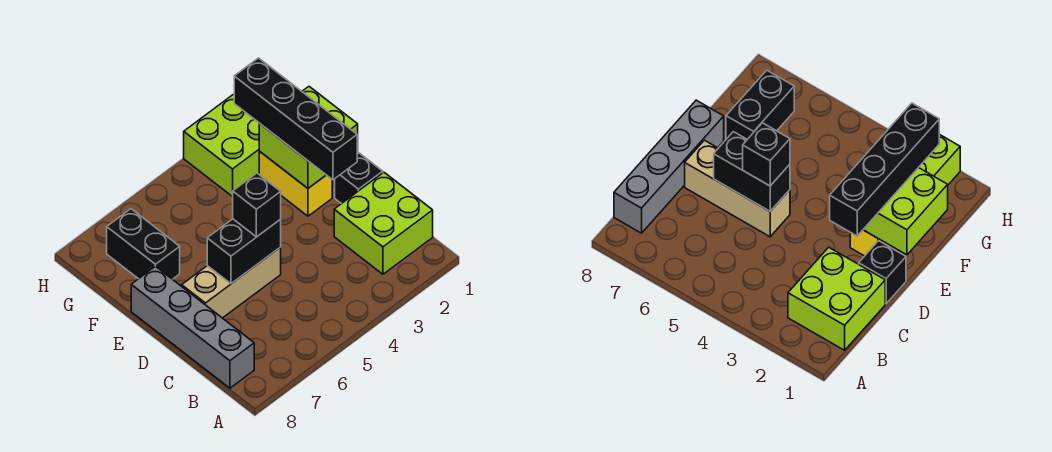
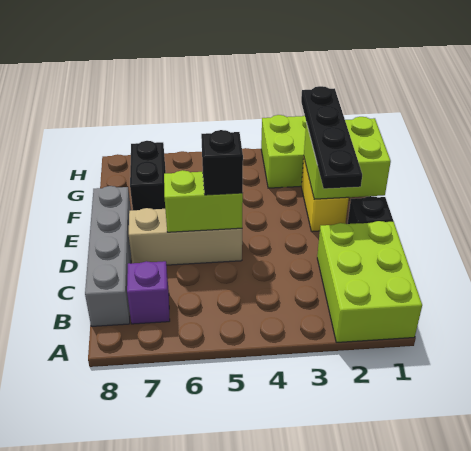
lime 2x2 brick [334,172,433,274] -> lime 2x3 brick [317,221,422,342]
none -> purple 1x1 brick [127,261,170,324]
black 1x4 brick [234,58,357,180] -> black 1x4 plate [301,86,362,189]
black 1x2 brick [207,219,281,284] -> lime 1x2 brick [164,170,243,232]

